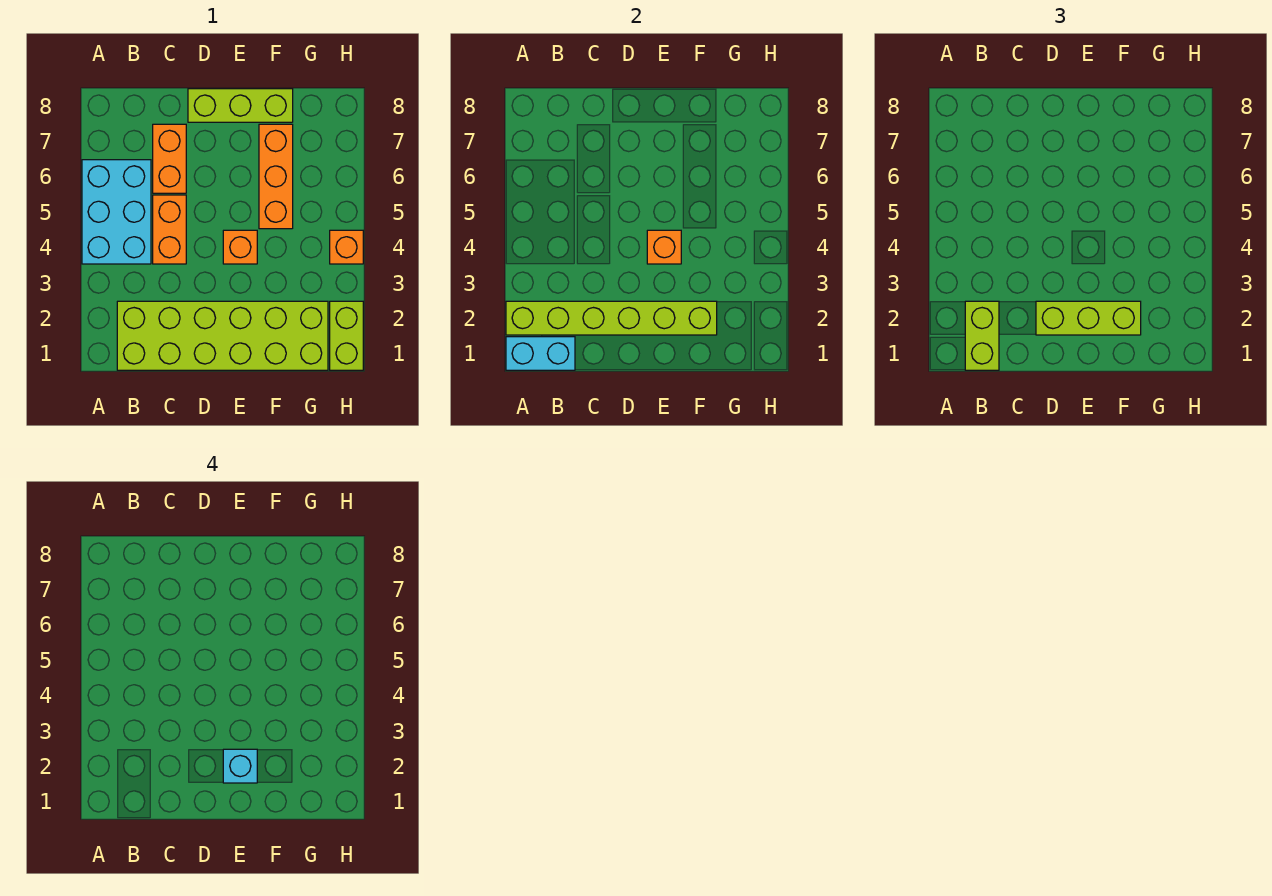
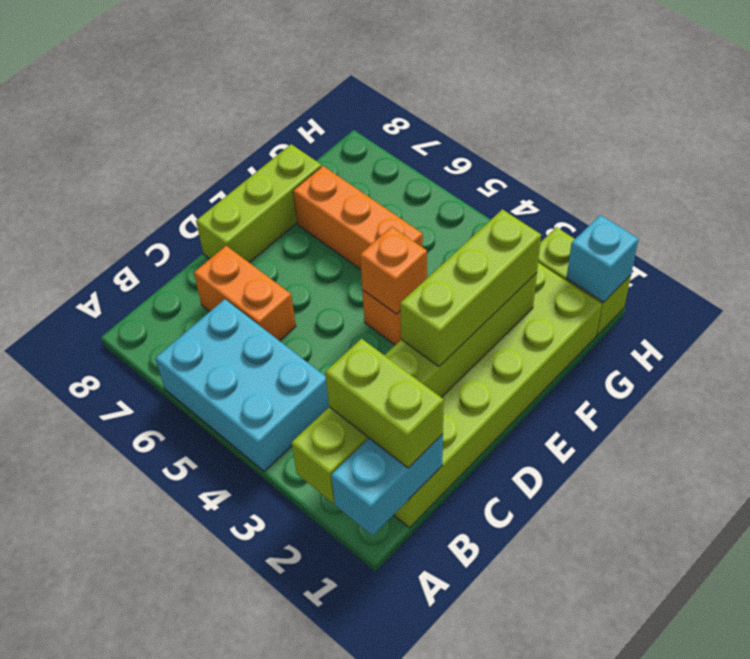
orange 1x2 brick [153,195,186,264] -> none
cyan 1x1 brick [223,749,257,783] -> cyan 1x1 brick moved to [566,215,639,302]
orange 1x1 brick [330,230,363,264] -> none

